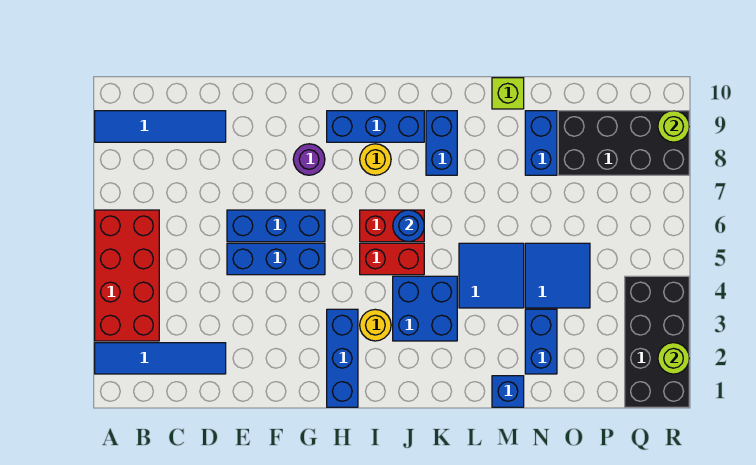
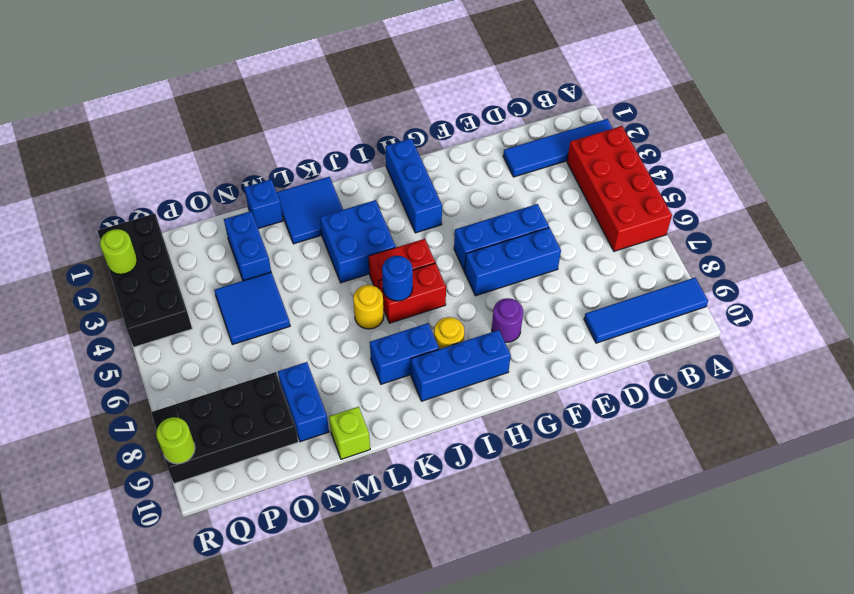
yellow 1x1 round brick [360,309,391,341] -> yellow 1x1 round brick moved to [353,285,384,329]
blue 1x2 brick [426,111,457,175] -> blue 1x2 brick turned to [370,323,439,384]
blue 2x2 tile [459,243,524,308] -> blue 2x2 tile moved to [277,177,343,244]

